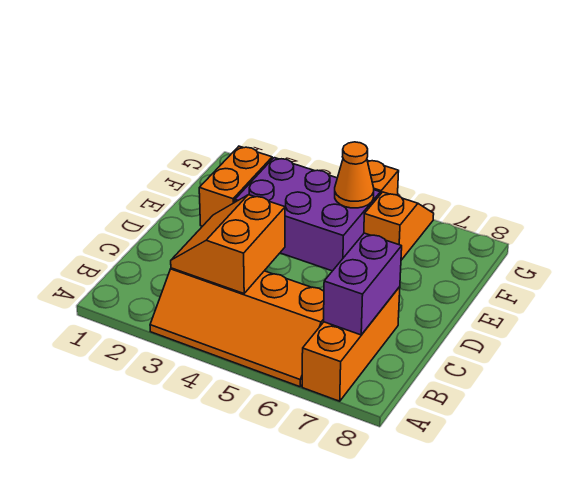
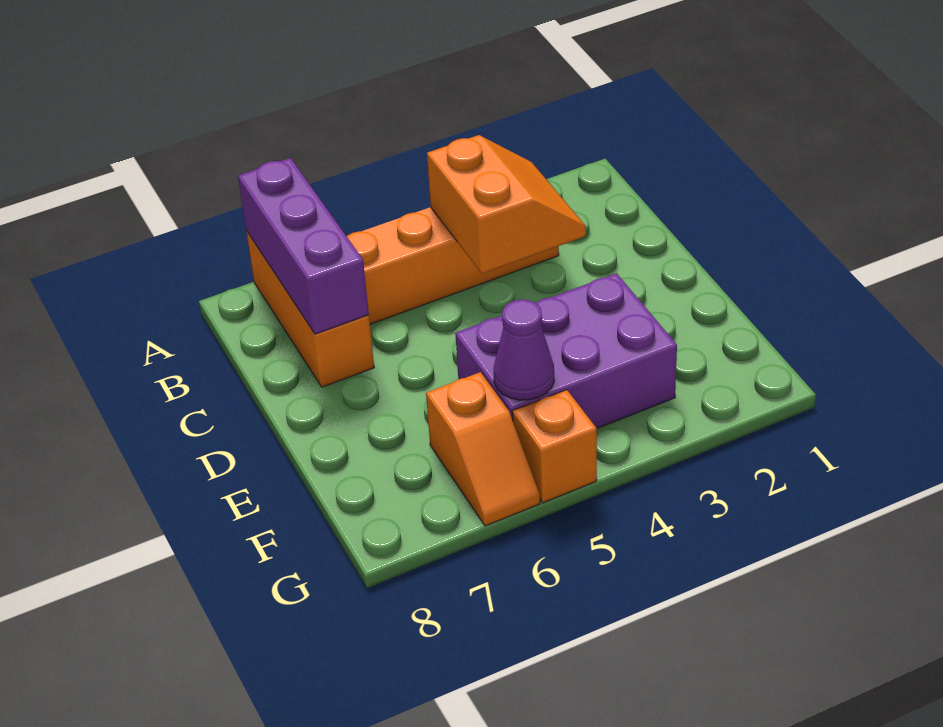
purple 1x2 brick [324,233,402,335] -> purple 1x3 brick [238,158,369,334]
orange 1x2 brick [199,146,272,226] -> none
orange 1x1 cone [335,142,374,208] -> purple 1x1 cone [494,300,554,400]

